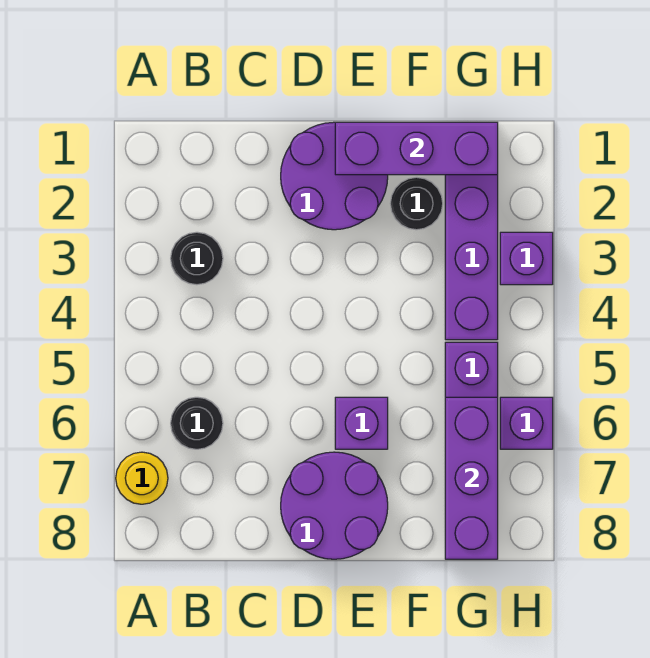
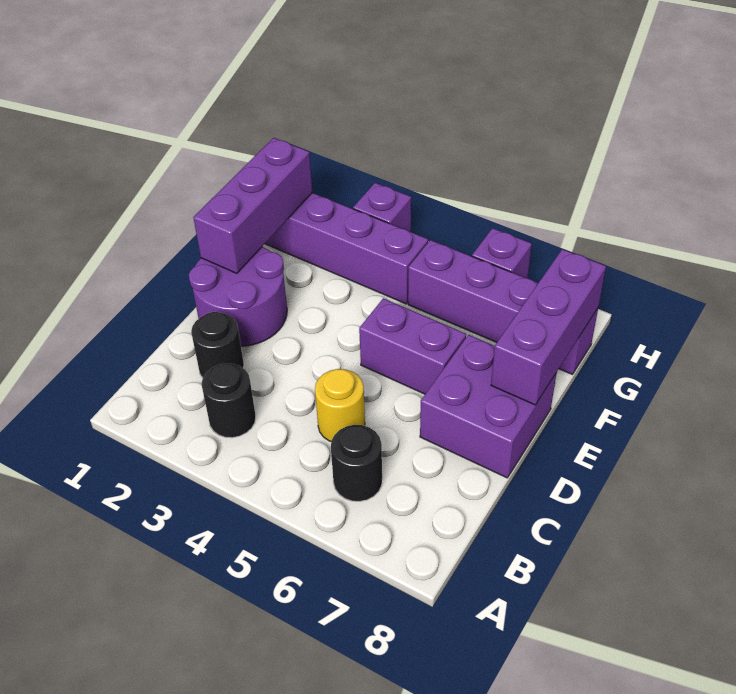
yellow 1x1 round brick [116,452,168,504] -> yellow 1x1 round brick moved to [315,369,365,441]
purple 2x2 round brick [281,452,388,559] -> purple 2x2 brick [420,335,557,478]
purple 1x1 brick [335,397,388,449] -> purple 1x2 brick [359,298,466,394]
black 1x1 round brick [390,177,443,230] -> black 1x1 round brick moved to [191,312,244,378]
purple 1x3 brick [445,397,498,559] -> purple 1x3 brick turned to [491,249,606,405]

